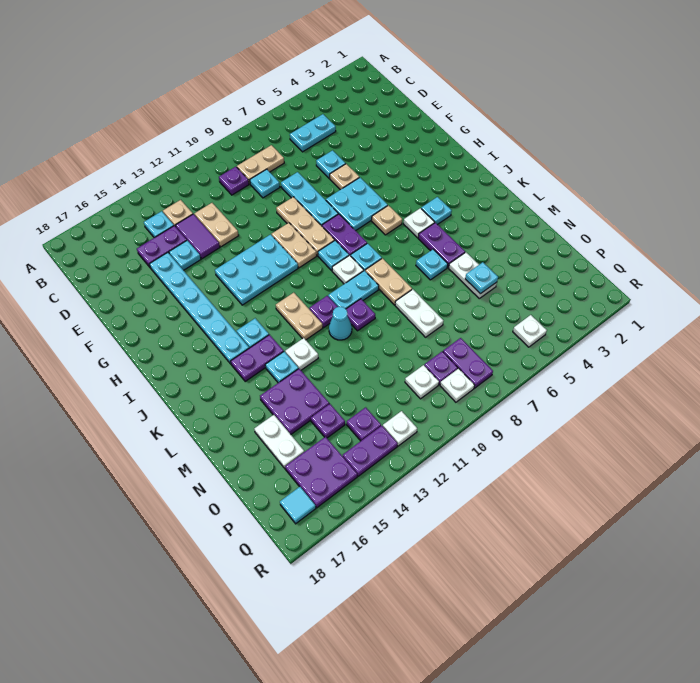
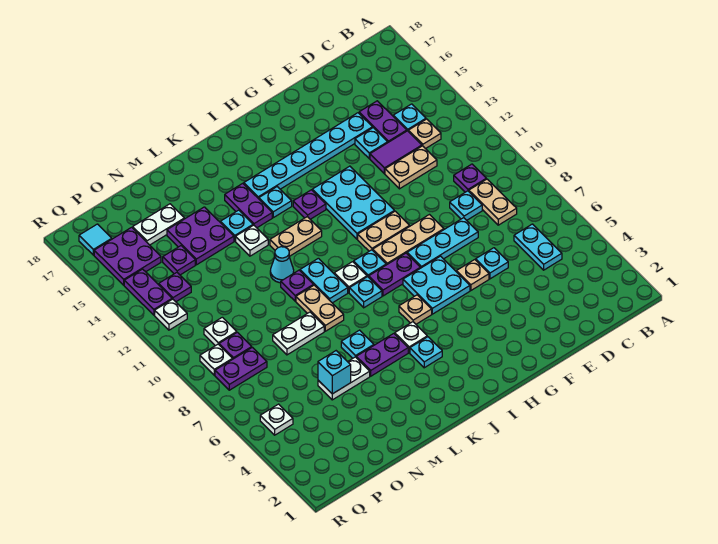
tan 1x2 plate [365,258,412,305] -> tan 1x2 plate turned to [296,285,344,331]
purple 1x1 plate [309,296,338,327] -> purple 1x1 plate moved to [293,190,326,219]
cyan 1x1 plate [465,262,498,294] -> cyan 1x1 brick [318,351,351,394]

